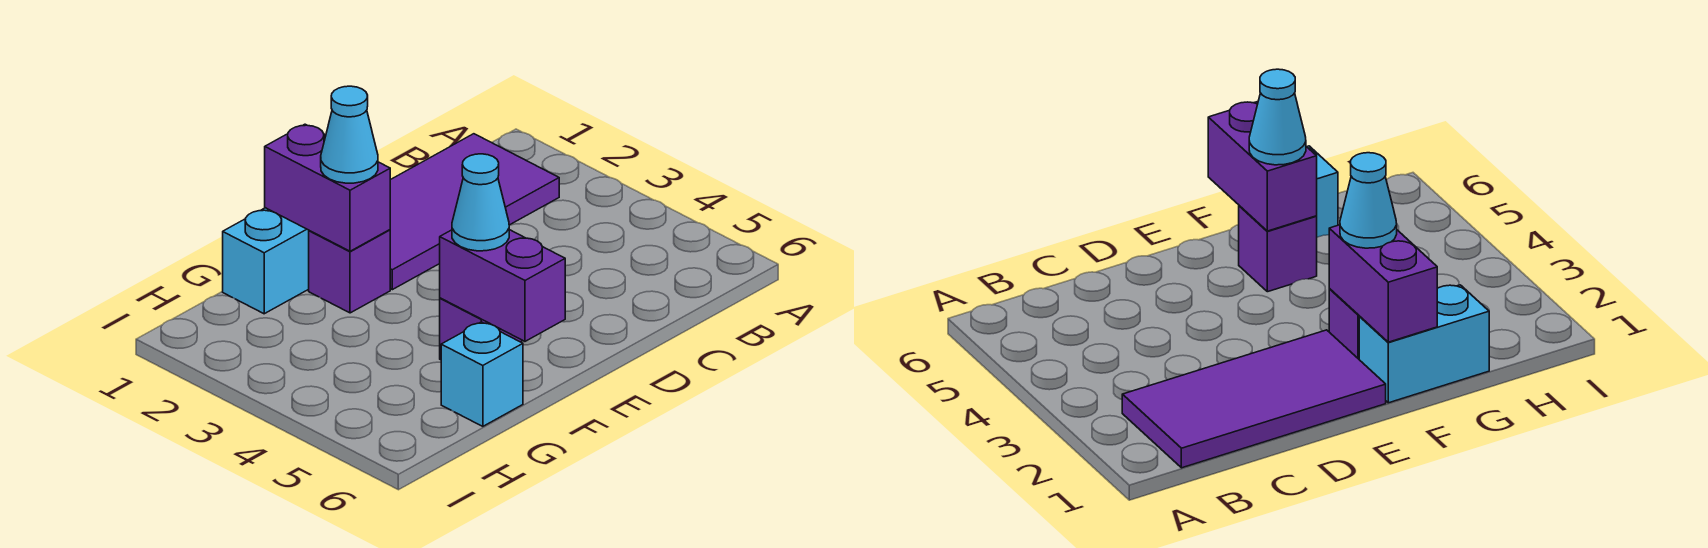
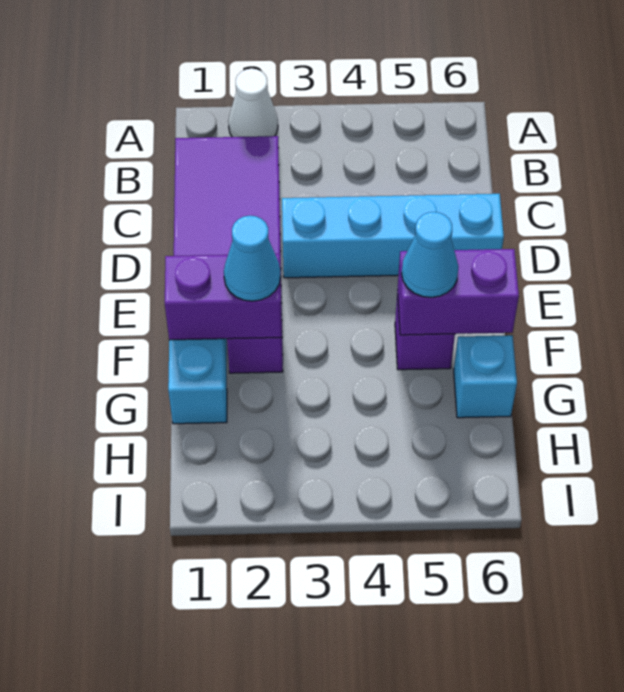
none -> white 1x1 cone [228,69,278,137]
none -> cyan 1x4 brick [282,194,504,278]

